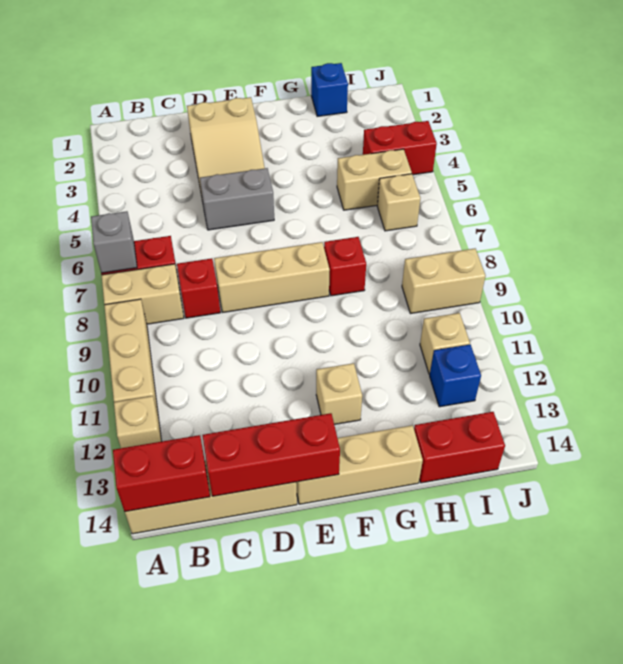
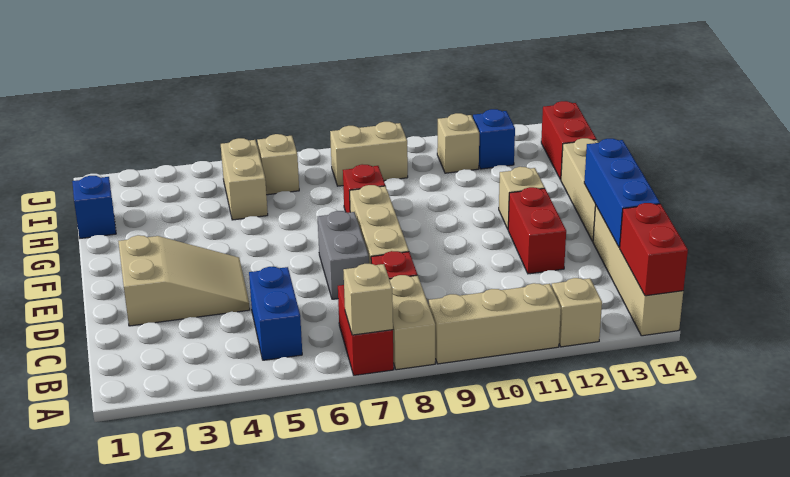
grey 1x1 brick [91,211,137,273] -> tan 1x1 brick [343,264,393,335]
none -> blue 1x2 brick [249,267,302,360]
red 1x3 brick [202,413,340,496] -> blue 1x3 brick [584,139,660,248]
grey 1x2 brick [200,168,274,230] -> grey 1x2 brick moved to [318,211,369,299]
red 1x2 brick [363,121,437,175] -> red 1x2 brick moved to [508,187,566,274]
tan 1x2 brick [402,249,485,314] -> tan 1x2 brick turned to [330,122,408,186]

